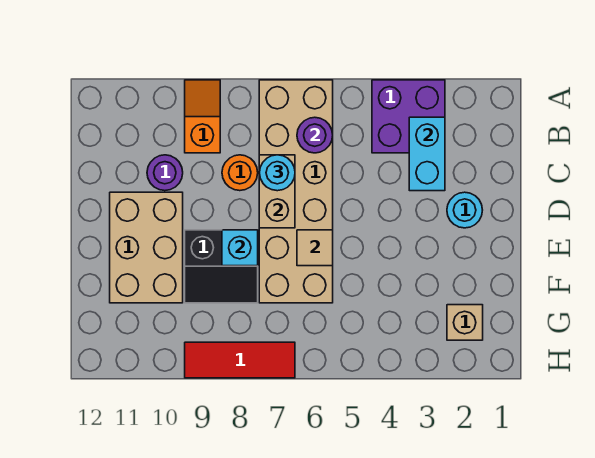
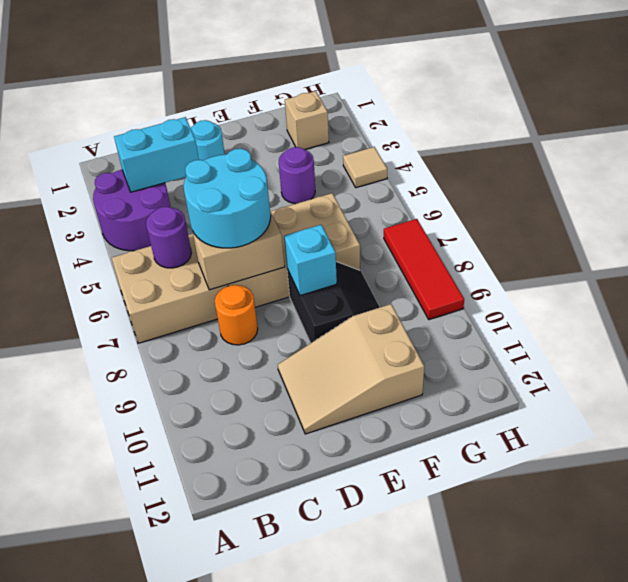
purple 2x2 brick [372,80,445,153] -> purple 2x2 round brick [93,170,170,251]
orange 1x2 slope [185,80,220,153] -> none
cyan 1x1 round brick [260,155,295,191] -> cyan 2x2 round brick [184,149,271,248]
purple 1x1 round brick [147,155,183,191] -> purple 1x1 round brick moved to [279,147,315,204]
tan 2x3 brick [110,192,183,303] -> tan 2x3 slope [278,304,424,434]
tan 1x1 tile [297,230,333,266] -> tan 1x1 tile moved to [343,147,387,188]

